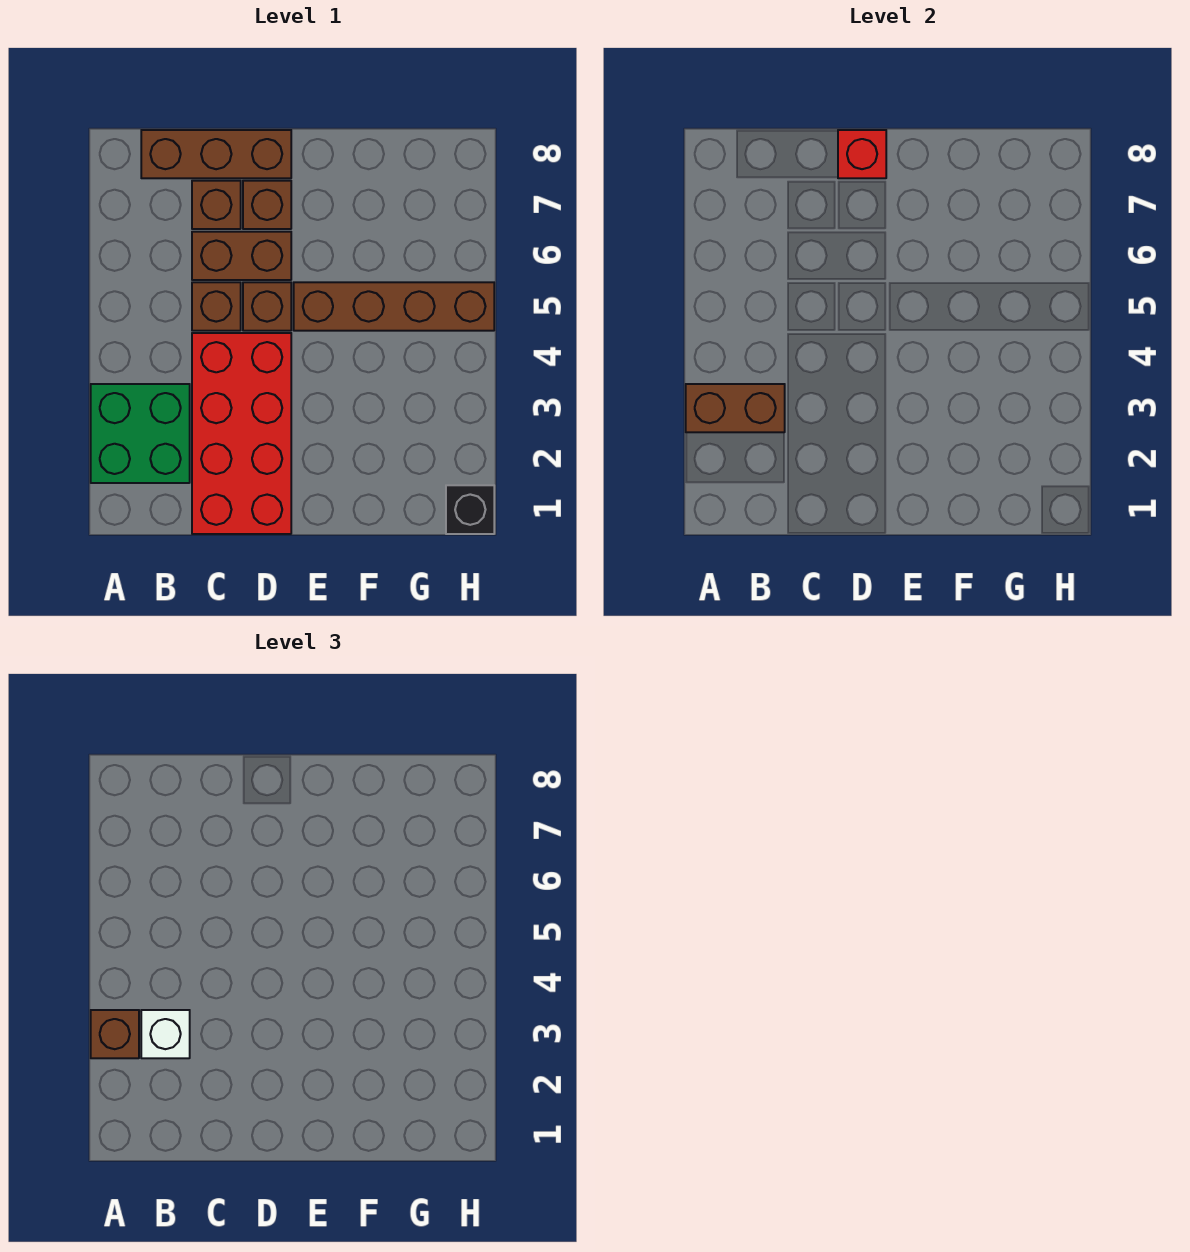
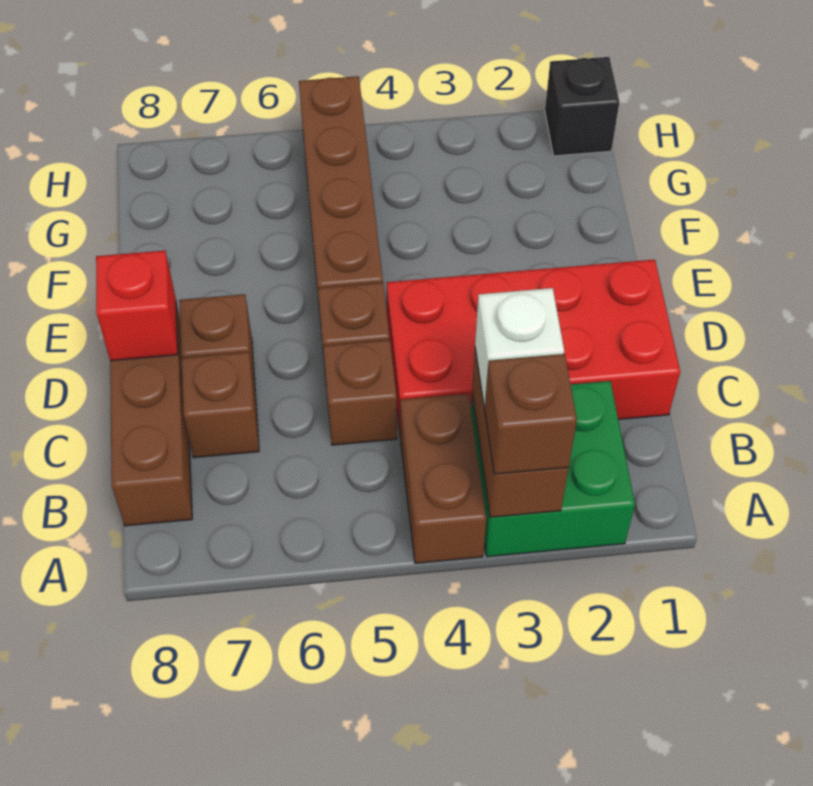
brown 1x2 brick [192,232,291,280] -> brown 1x2 brick moved to [400,394,486,563]

